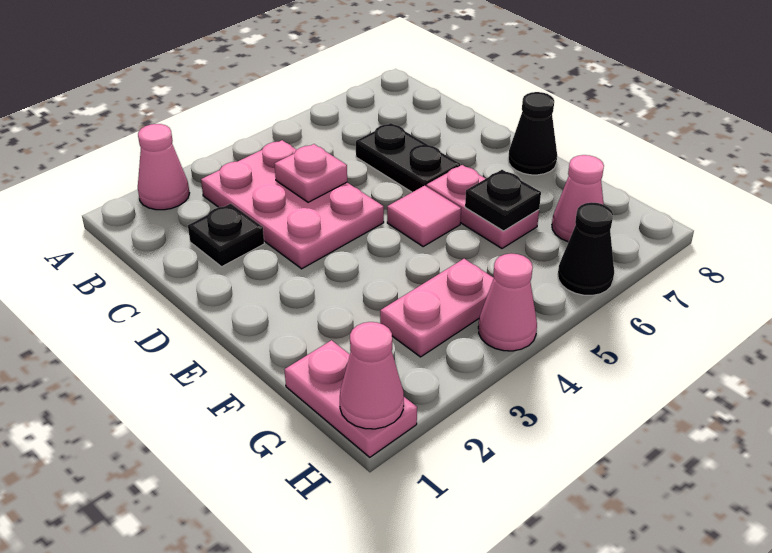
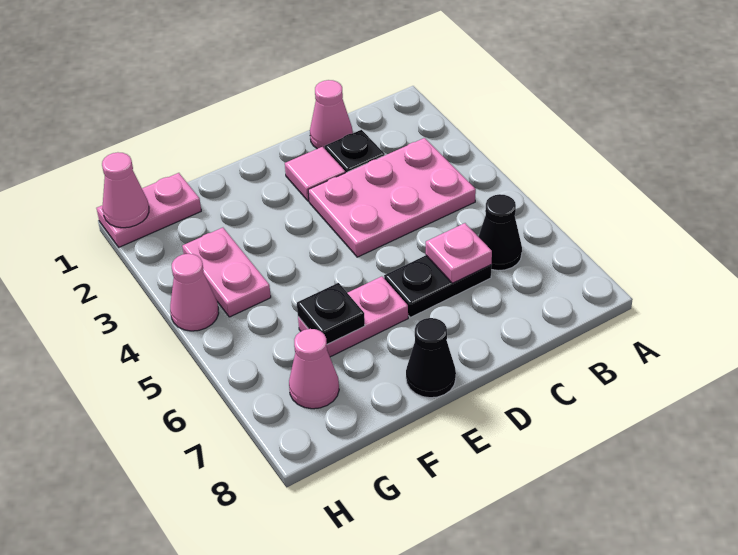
pink 1x1 cone [138,124,189,210] -> pink 1x1 cone moved to [310,80,353,149]
pink 1x1 plate [274,144,347,202] -> pink 1x1 plate moved to [426,223,492,283]
pink 1x1 tile [387,186,461,246] -> pink 1x1 tile moved to [285,147,345,201]
black 1x1 cone [558,202,614,295] -> black 1x1 cone moved to [478,194,522,271]

